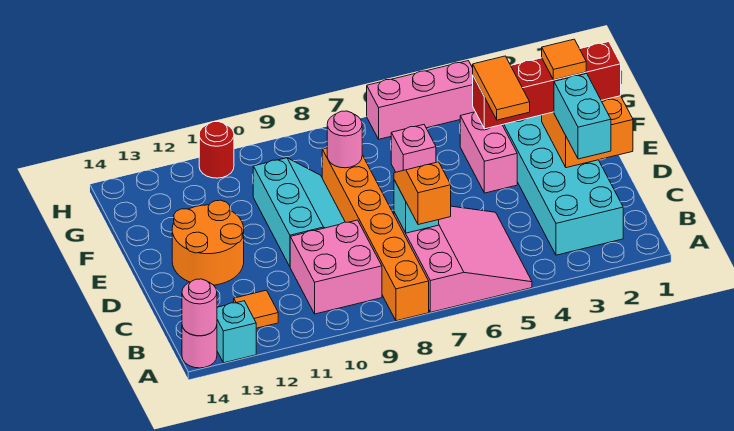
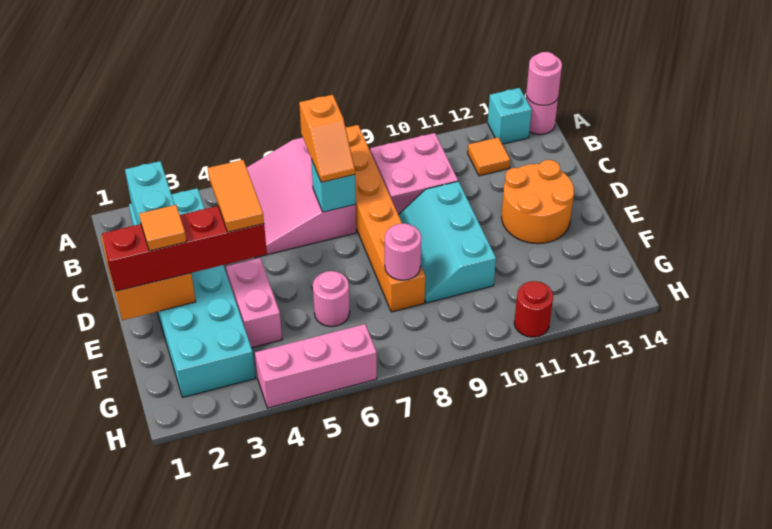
pink 1x1 brick [391,125,436,172] -> pink 1x1 round brick [313,271,350,327]

